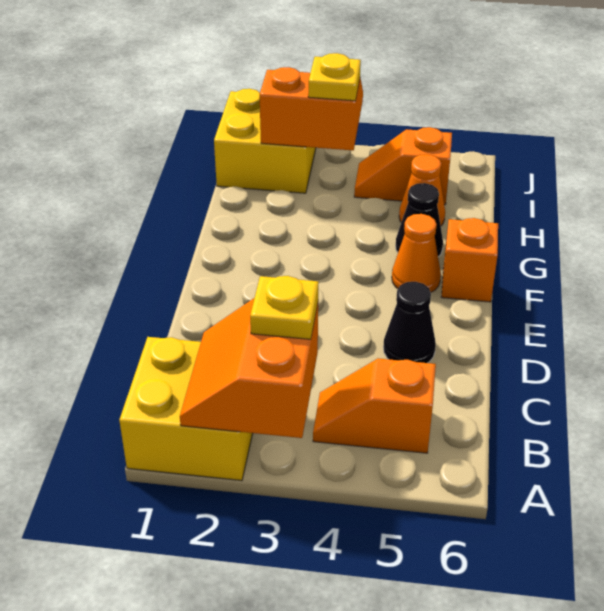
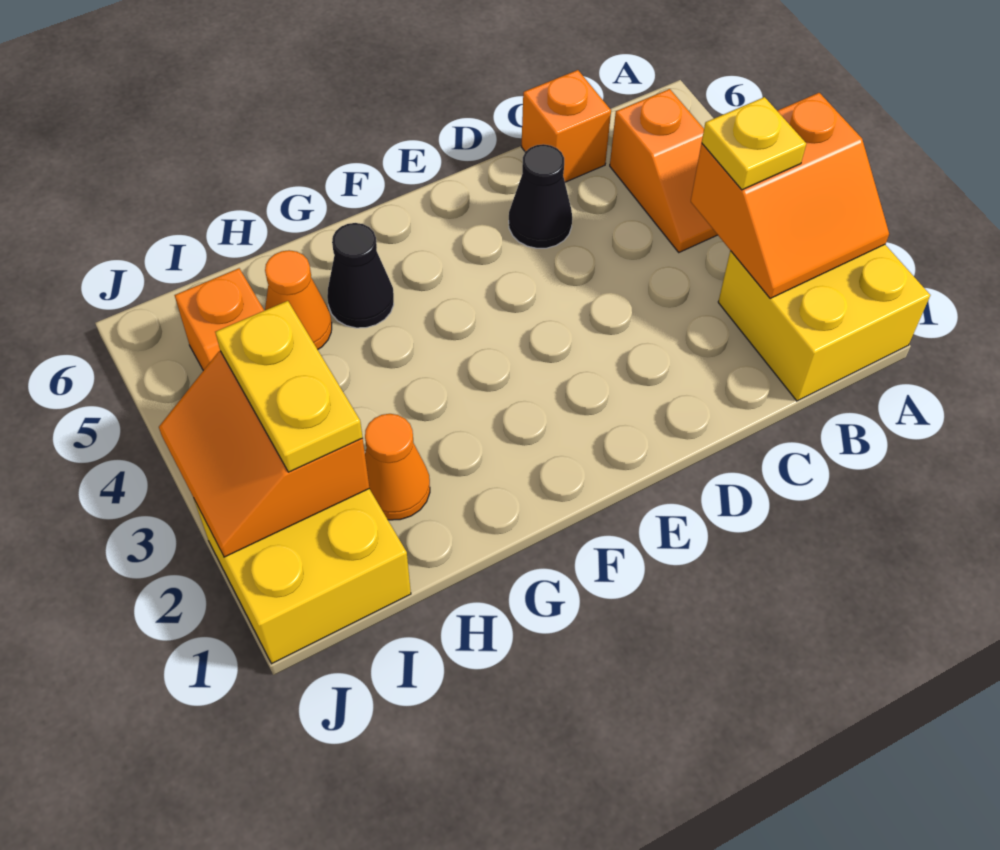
orange 1x1 cone [392,214,441,292] -> orange 1x1 cone moved to [365,414,430,520]
orange 1x1 brick [441,218,498,302] -> orange 1x1 brick moved to [521,70,611,182]
yellow 1x1 plate [308,53,361,101] -> yellow 1x2 plate [215,301,363,472]

